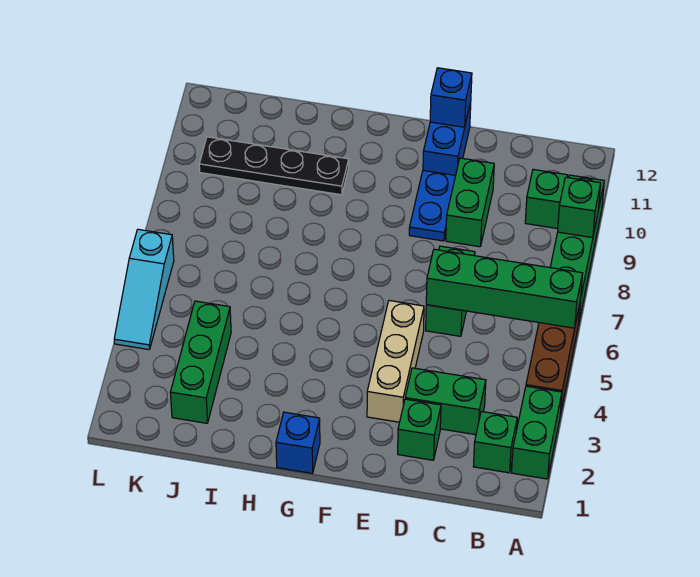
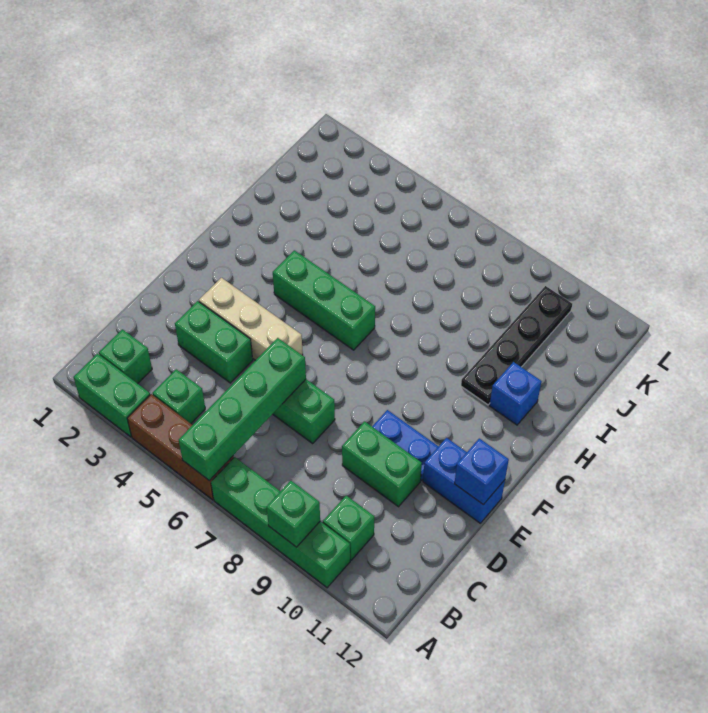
green 1x2 brick [405,368,486,435] -> green 1x2 brick turned to [175,301,253,383]
green 1x1 brick [398,399,441,460] -> green 1x1 brick moved to [153,369,205,424]
blue 1x1 brick [276,412,320,473] -> blue 1x1 brick moved to [490,362,541,425]
green 1x3 brick [170,301,231,423] -> green 1x3 brick moved to [273,250,375,350]
cyan 1x3 slope [114,229,174,349] -> none

